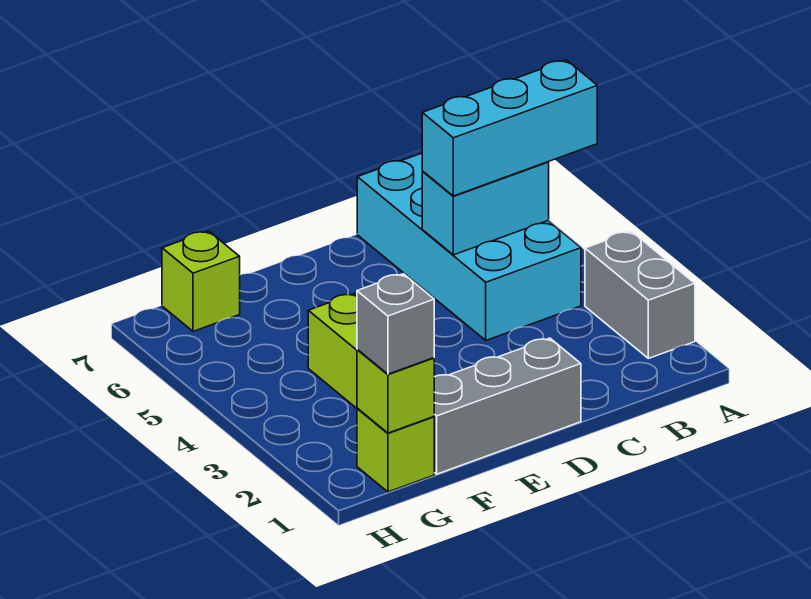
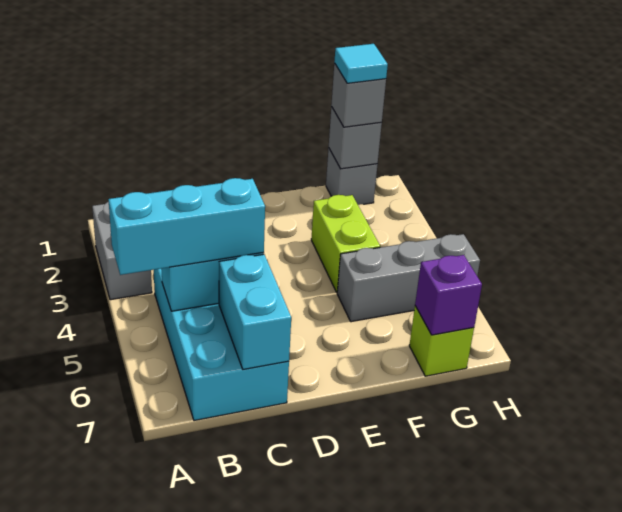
none -> cyan 1x2 brick [219,254,291,369]
grey 1x3 brick [434,338,581,474] -> grey 1x3 brick moved to [337,234,480,322]
lime 1x1 brick [357,408,434,492] -> grey 1x1 brick [326,148,378,205]
lime 1x1 brick [357,349,434,433] -> grey 1x1 brick [329,107,382,169]
none -> cyan 1x1 tile [334,44,388,83]
none -> purple 1x1 brick [415,255,482,335]

